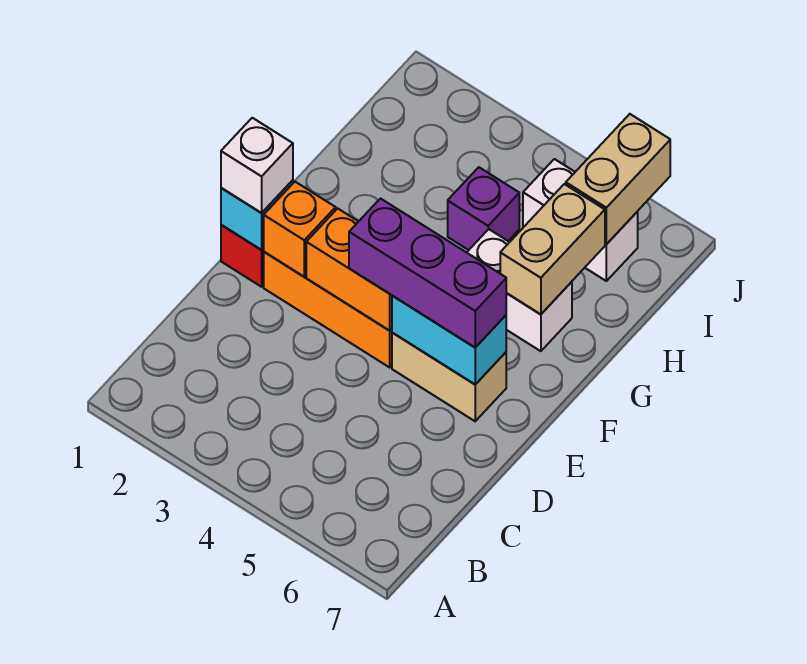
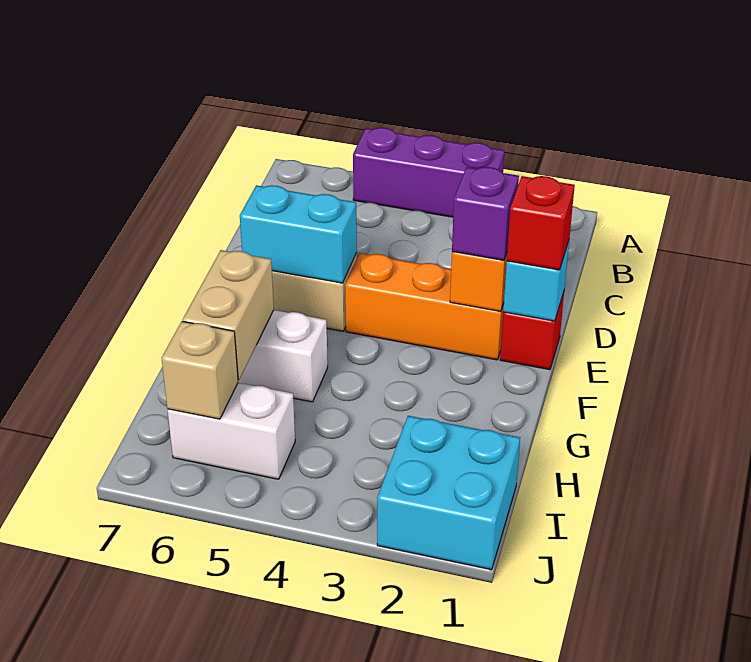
white 1x1 brick [221,118,293,213] -> red 1x1 brick [507,176,575,270]
orange 1x2 brick [306,208,392,331] -> none
purple 1x3 brick [349,199,506,347] -> purple 1x3 brick moved to [353,128,504,217]
purple 1x1 brick [448,167,519,250] -> purple 1x1 brick moved to [452,167,519,260]
none -> cyan 2x2 brick [377,416,520,570]
tan 1x2 brick [566,114,670,244] -> tan 1x1 brick [162,321,238,419]

